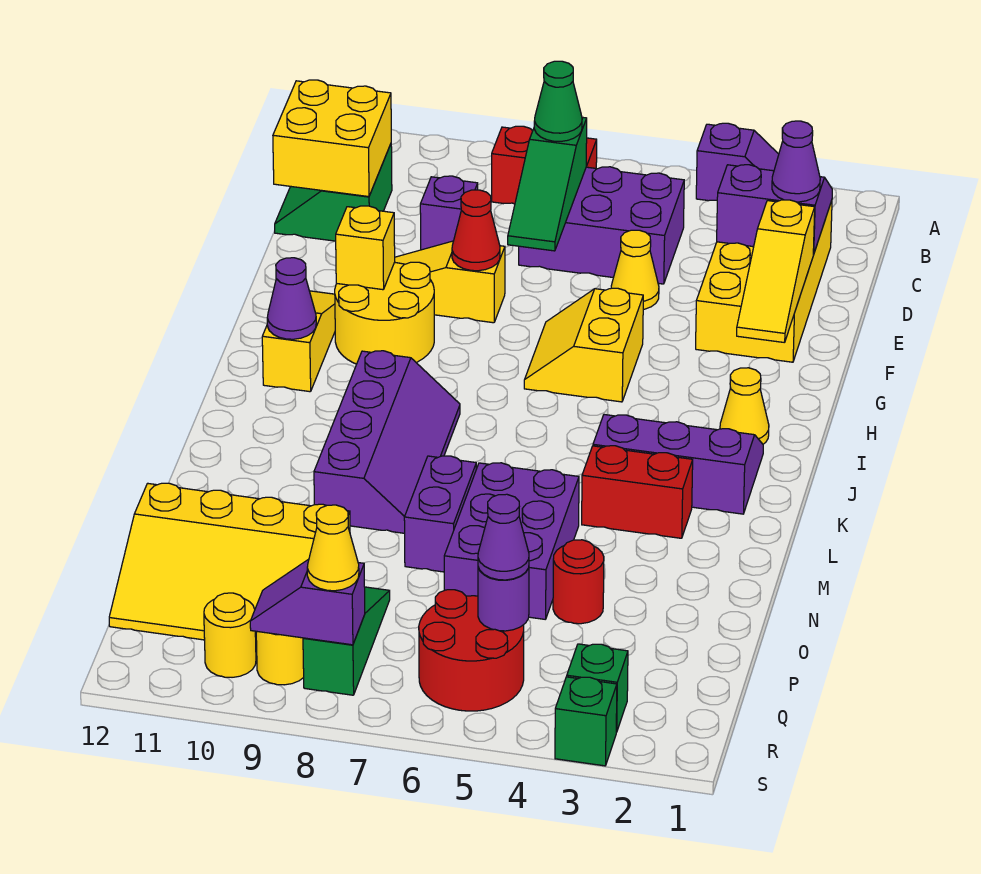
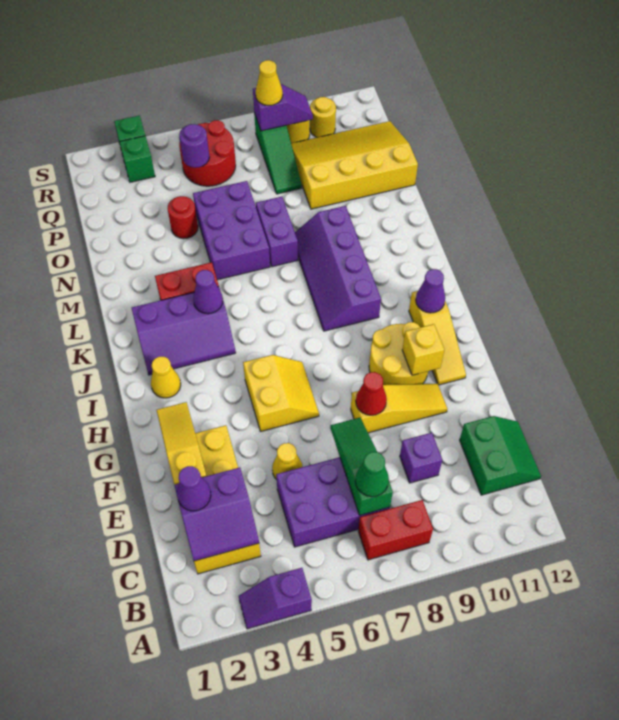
yellow 2x2 brick [273,80,391,197] -> none
purple 1x1 cone [478,494,529,580] -> purple 1x1 cone moved to [193,270,223,314]

